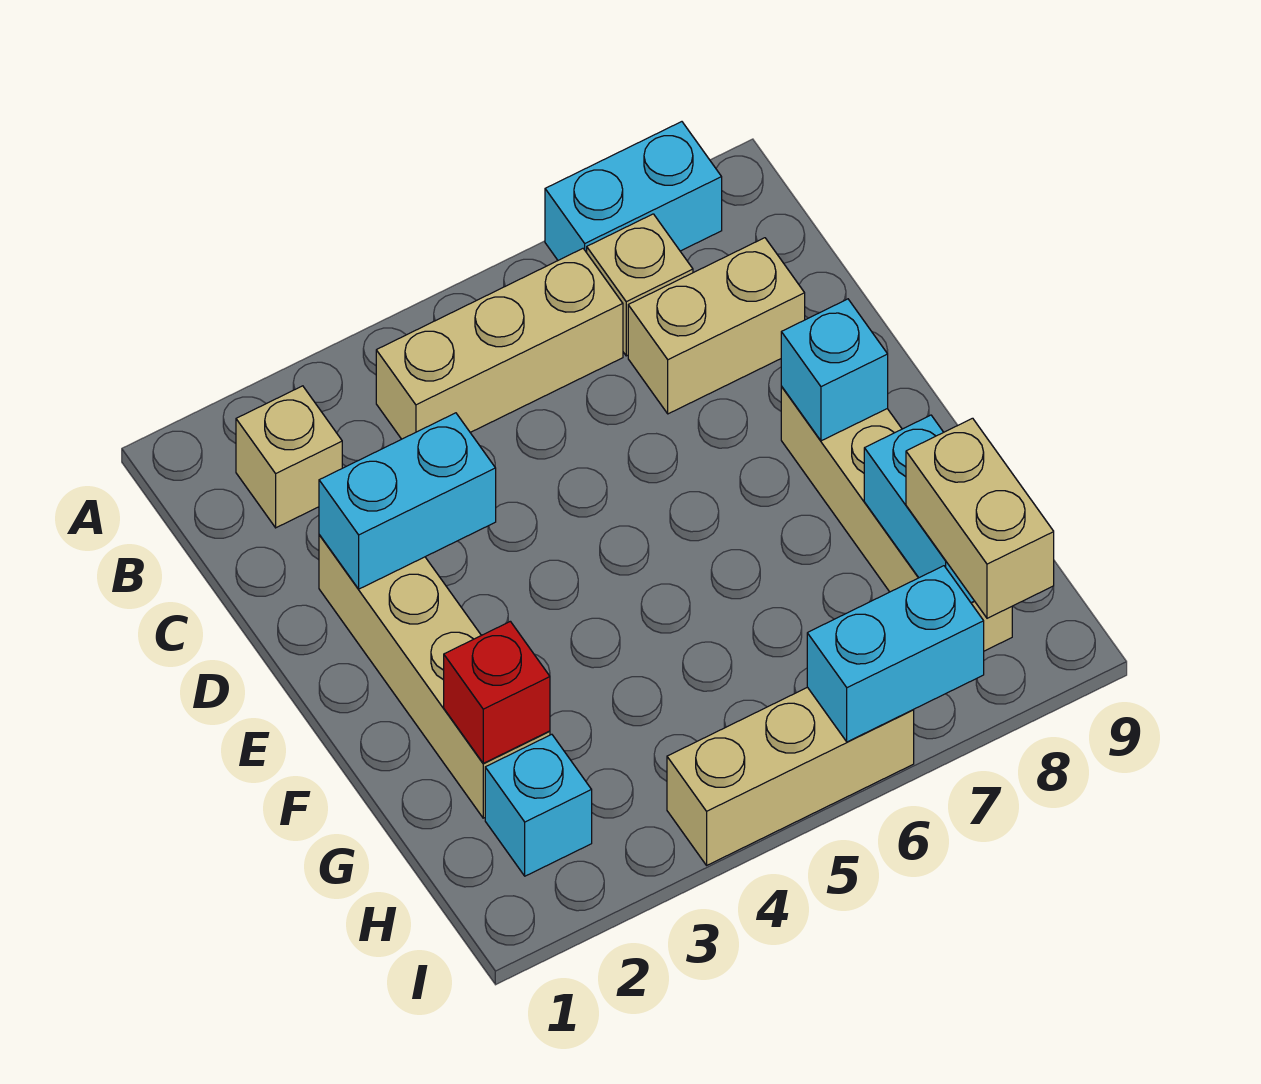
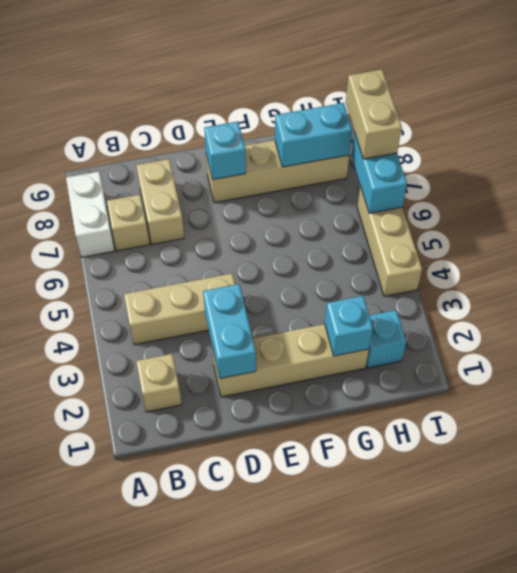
cyan 1x2 brick [545,122,722,260] -> white 1x2 brick [66,172,115,257]
tan 1x3 brick [376,249,623,439] -> tan 1x3 brick turned to [124,273,235,345]
red 1x1 brick [444,621,550,763] -> cyan 1x1 brick [325,296,373,356]
tan 1x2 brick [906,418,1054,618] -> tan 1x2 brick turned to [346,70,402,159]

